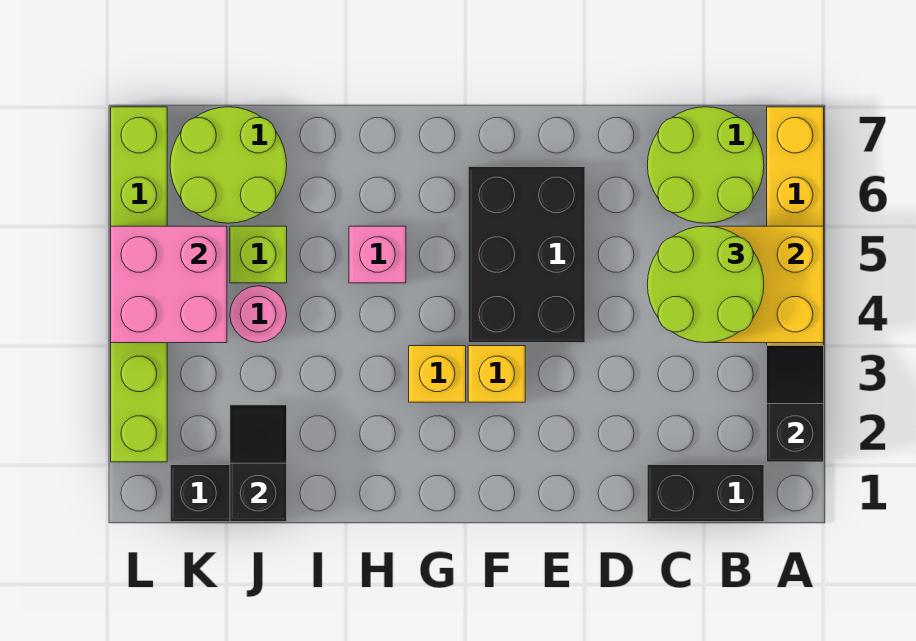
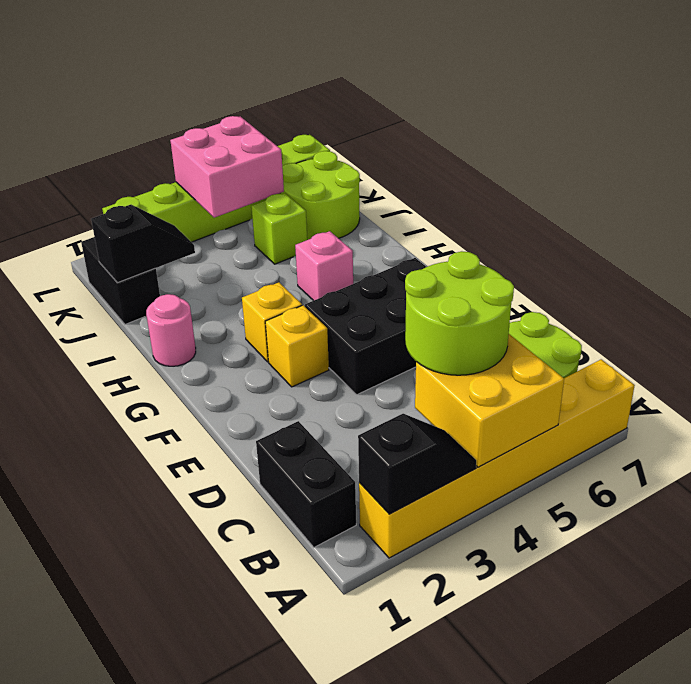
pink 1x1 round brick [230,286,287,343] -> pink 1x1 round brick moved to [146,294,196,366]

